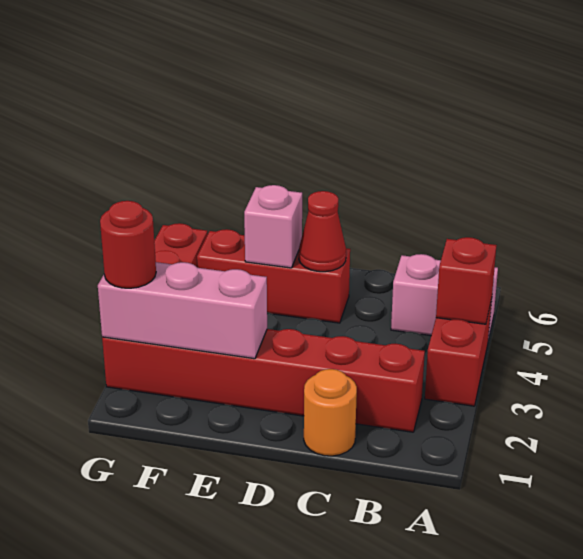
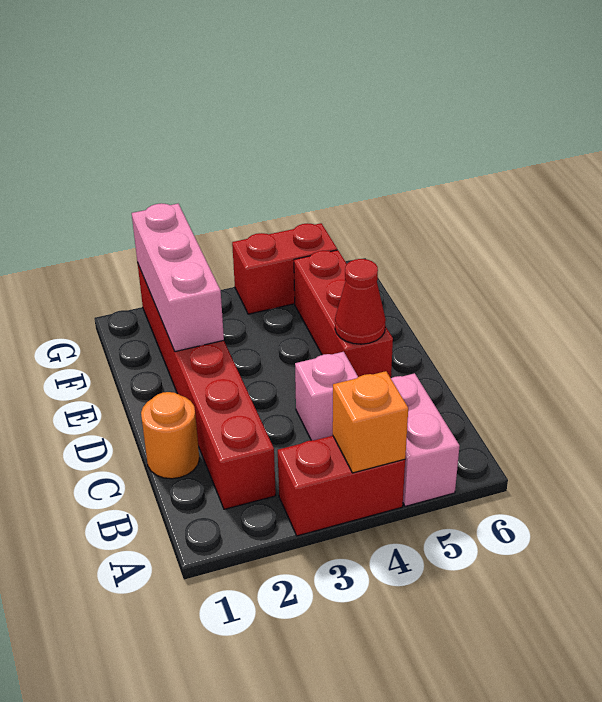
red 1x1 brick [436,237,497,324] -> orange 1x1 brick [333,371,408,473]
pink 1x1 brick [244,185,302,268] -> pink 1x1 brick moved to [295,352,358,440]
red 1x1 round brick [100,201,156,288] -> none

